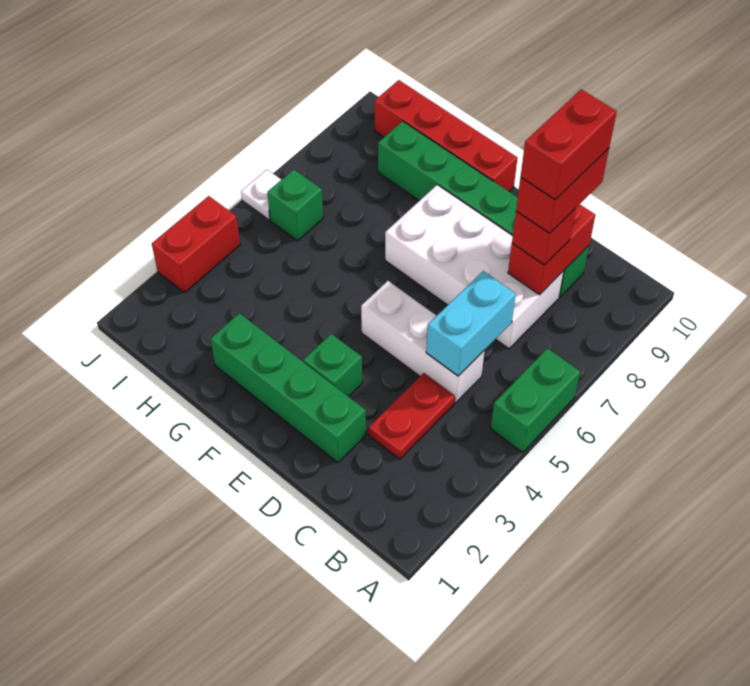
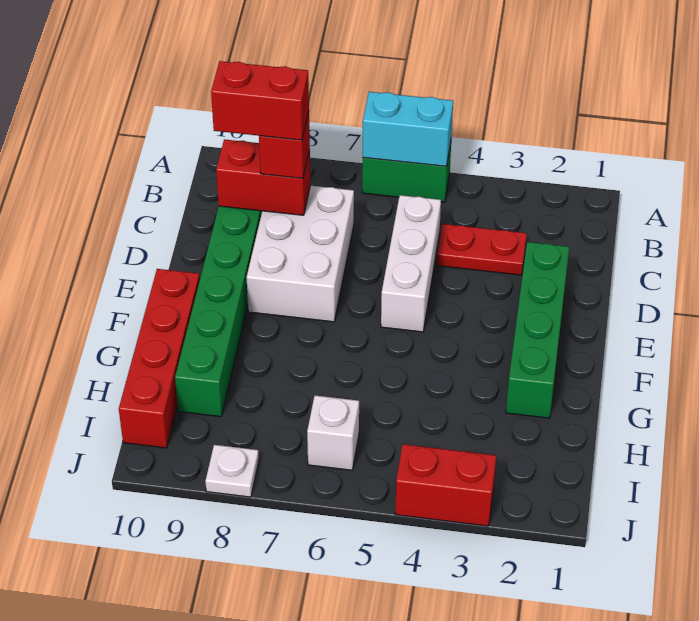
cyan 1x2 brick [426,271,516,376] -> cyan 1x2 brick moved to [363,92,453,166]
white 2x4 brick [385,185,564,349] -> white 2x3 brick [247,186,354,322]
red 1x2 brick [521,89,617,200] -> none
green 1x1 brick [303,334,362,397] -> none
green 1x1 brick [268,170,323,241] -> white 1x1 brick [307,395,359,470]
white 1x1 plate [241,169,281,220] -> white 1x1 plate moved to [205,445,259,497]

